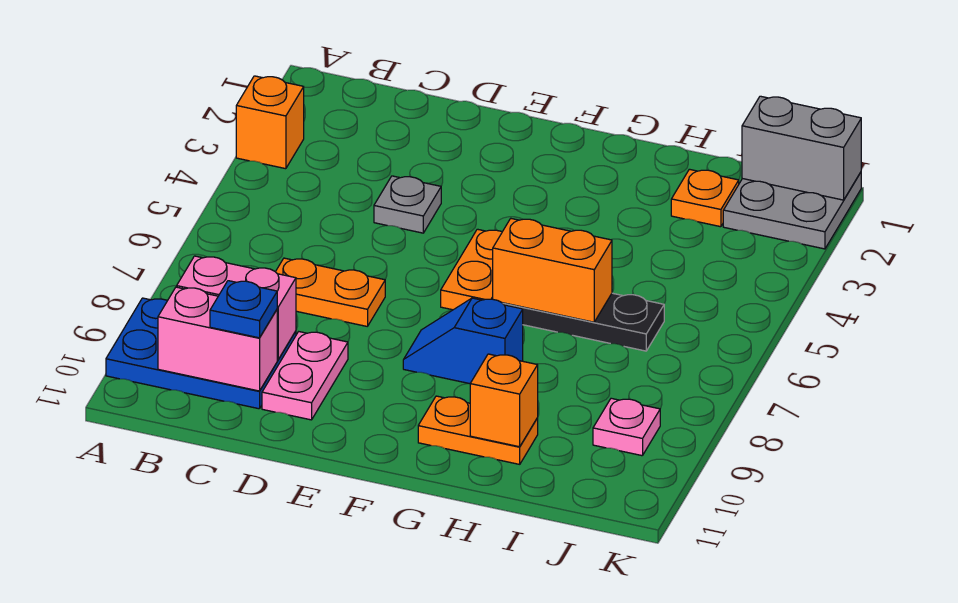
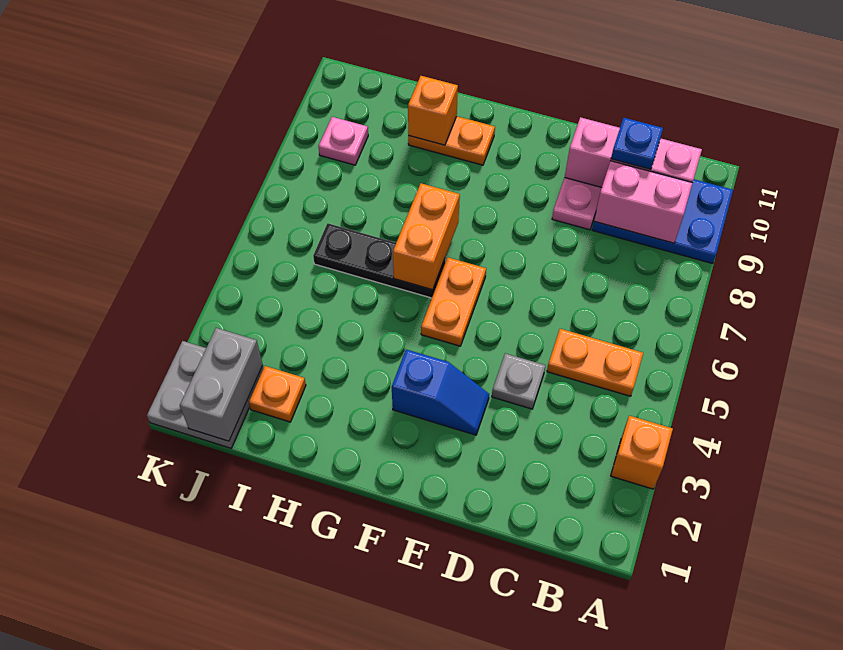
pink 1x2 brick [158,287,277,391] -> pink 1x3 brick [565,117,702,187]
orange 1x2 plate [276,258,385,326] -> orange 1x2 plate moved to [547,329,643,396]
blue 1x2 slope [403,298,523,384] -> blue 1x2 slope moved to [392,349,489,435]
orange 1x2 brick [493,219,612,322] -> orange 1x2 brick turned to [393,183,460,290]
grey 1x2 brick [742,96,861,200] -> grey 1x2 brick turned to [180,328,263,441]

